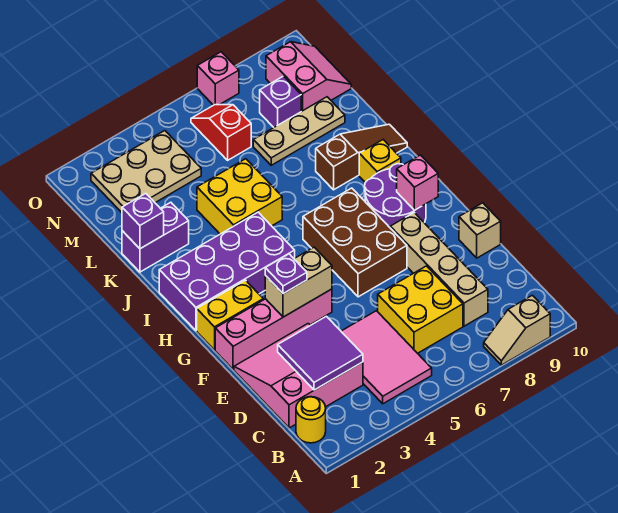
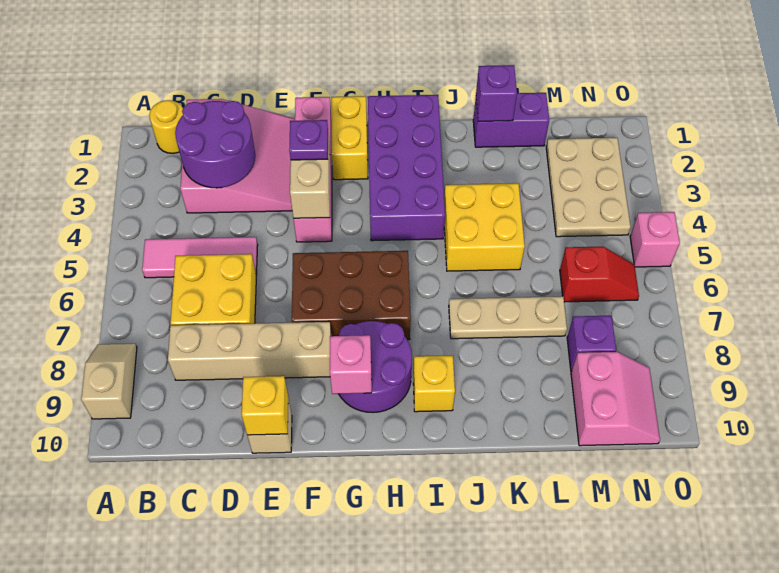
pink 2x3 tile [341,311,432,404] -> pink 1x3 tile [142,237,258,278]
purple 2x2 tile [278,316,363,390] -> purple 2x2 round brick [175,101,255,188]
none -> yellow 1x1 brick [242,376,288,435]
brown 1x3 slope [316,124,407,190] -> none
purple 1x2 brick [122,202,189,272] -> purple 1x2 brick turned to [473,93,549,147]
tan 1x3 plate [253,97,345,165] -> tan 1x3 plate turned to [449,296,567,339]
pink 2x2 slope [266,42,351,111] -> pink 2x2 slope turned to [571,352,660,446]
pink 1x1 brick [197,52,239,105] -> pink 1x1 brick moved to [630,212,680,267]

